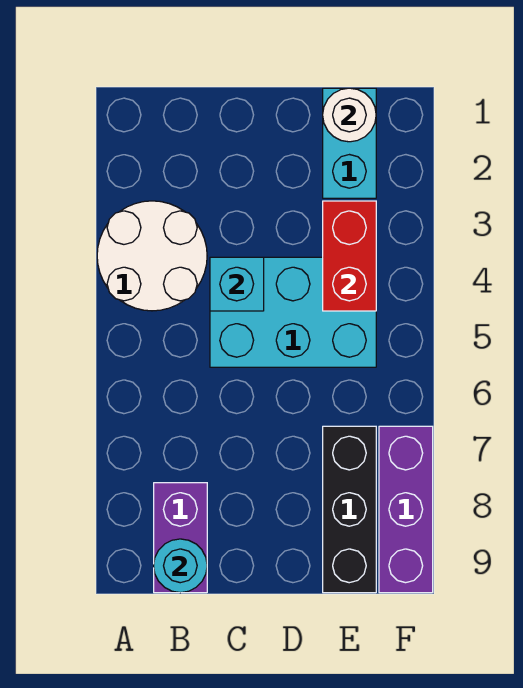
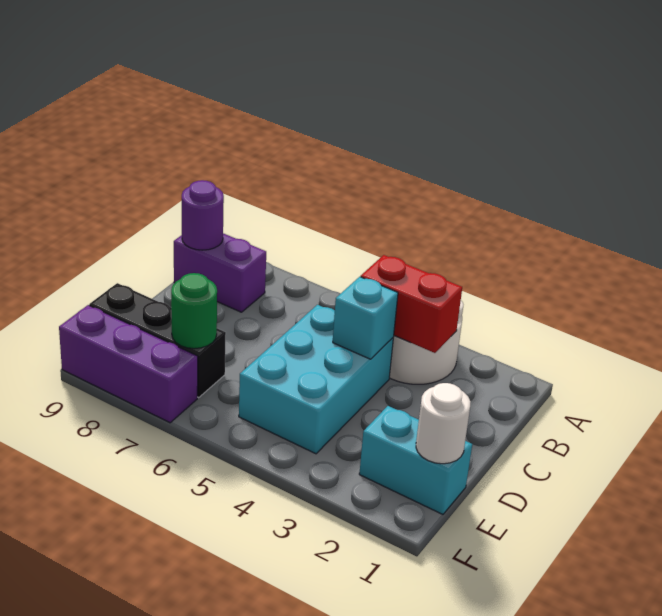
cyan 1x1 round brick [154,539,207,593] -> purple 1x1 round brick [182,180,224,250]
red 1x2 brick [323,201,376,311] -> red 1x2 brick moved to [361,255,462,353]
none -> green 1x1 round brick [171,273,217,349]

